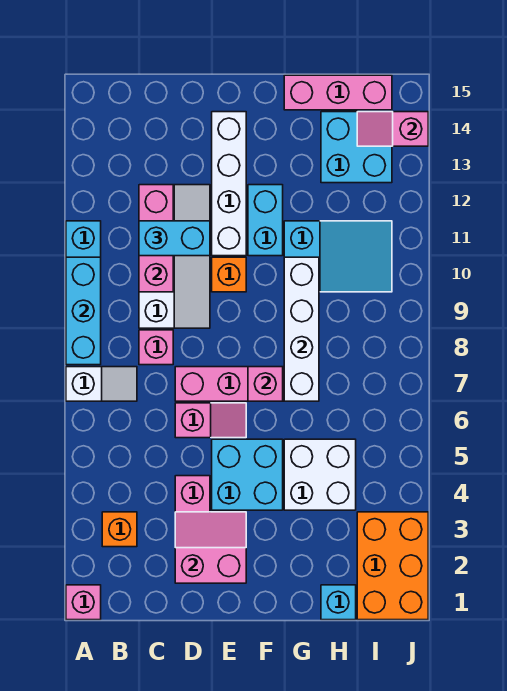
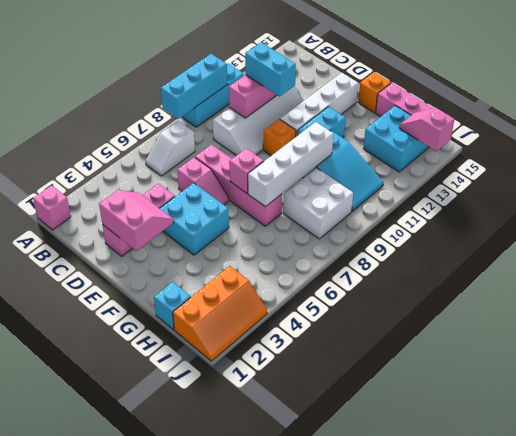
white 1x2 slope [66,367,137,401] -> white 1x2 slope turned to [145,121,195,176]
orange 1x1 brick [102,512,137,547] -> orange 1x1 brick moved to [358,72,391,113]
pink 1x1 brick [139,330,173,365] -> none
white 2x2 brick [284,439,356,510] -> white 2x2 brick moved to [283,168,353,239]
orange 2x3 brick [357,512,428,620] -> orange 2x3 slope [173,266,267,361]

